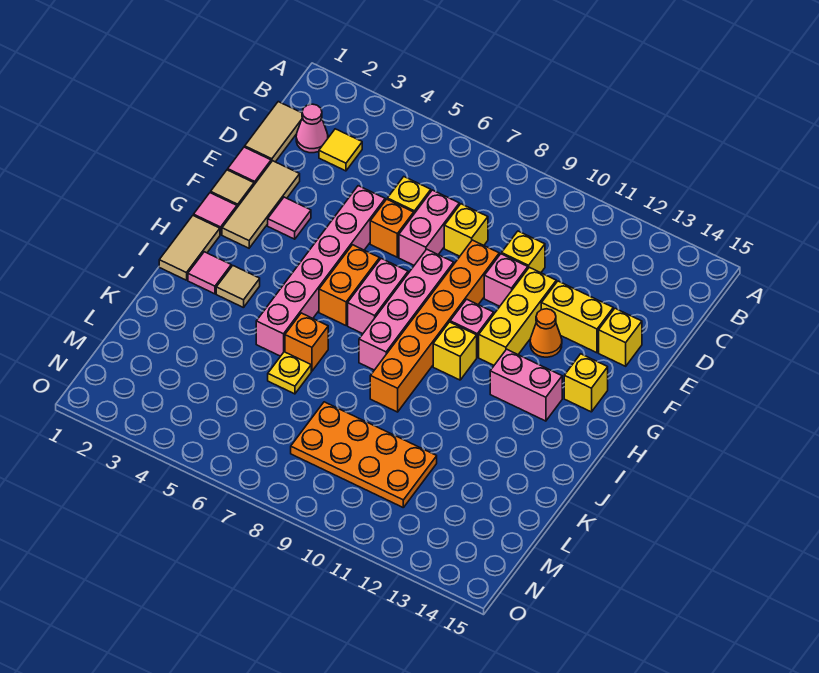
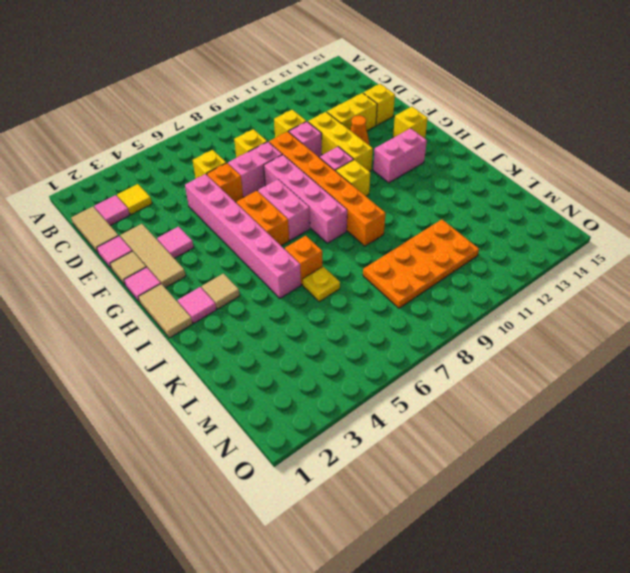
pink 1x1 cone [296,104,328,153] -> pink 1x1 tile [94,195,130,225]
pink 1x2 brick [399,190,459,265] -> pink 1x2 brick turned to [228,142,282,197]

